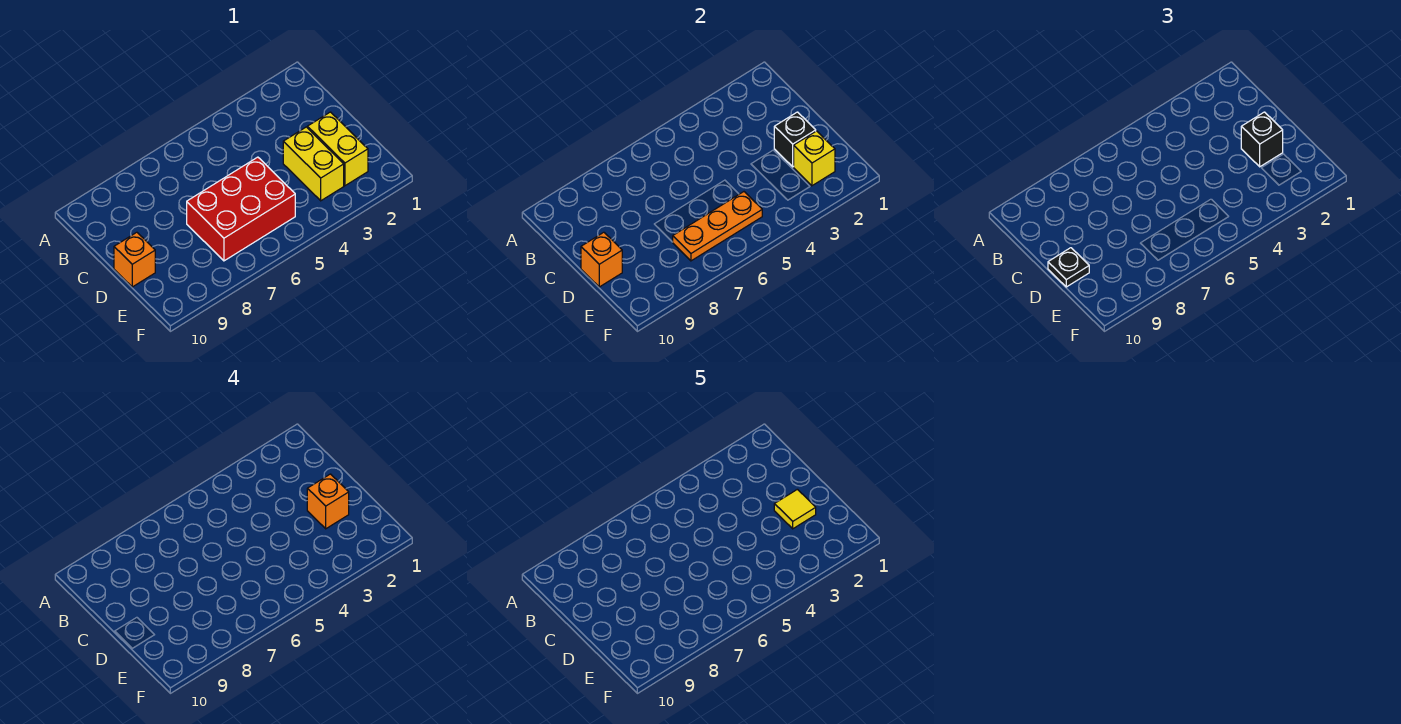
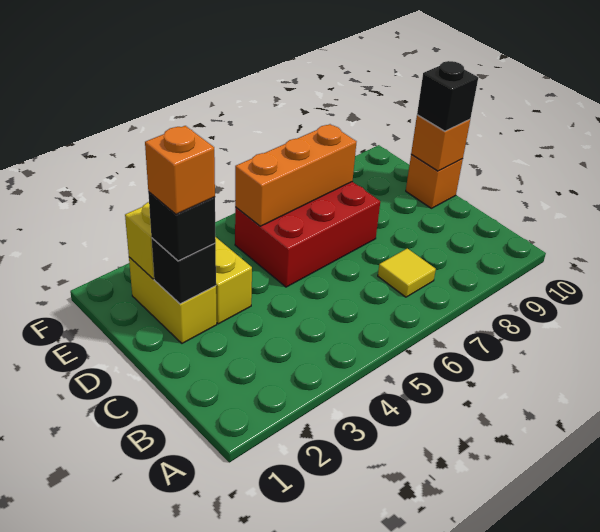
yellow 1x1 tile [774,489,816,529] -> yellow 1x1 tile moved to [378,248,436,297]
black 1x1 plate [1048,248,1089,287] -> black 1x1 brick [417,61,478,131]
orange 1x3 plate [673,192,762,261] -> orange 1x3 brick [235,124,356,226]

